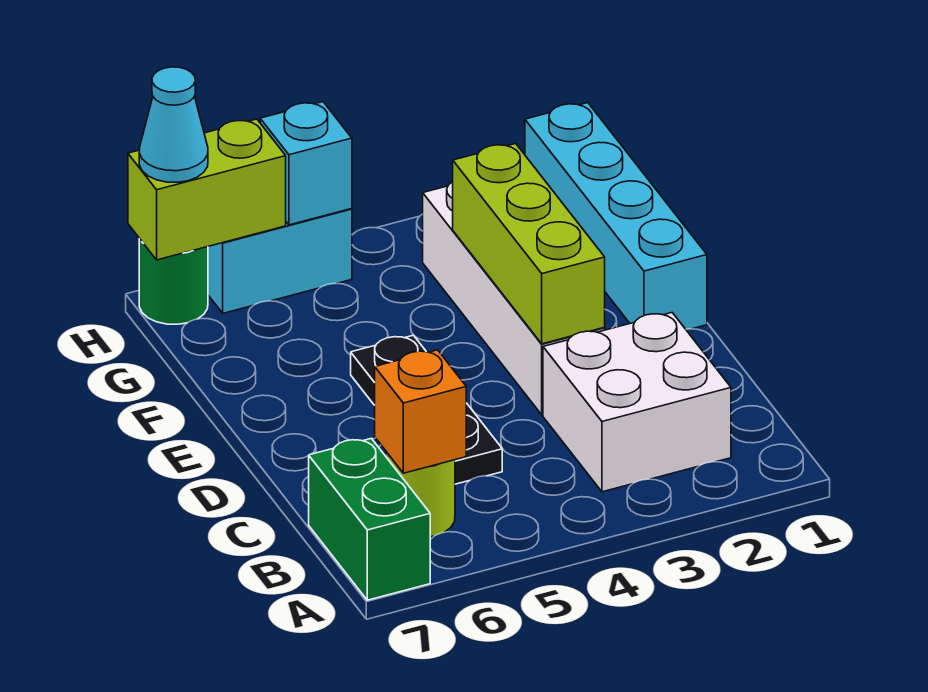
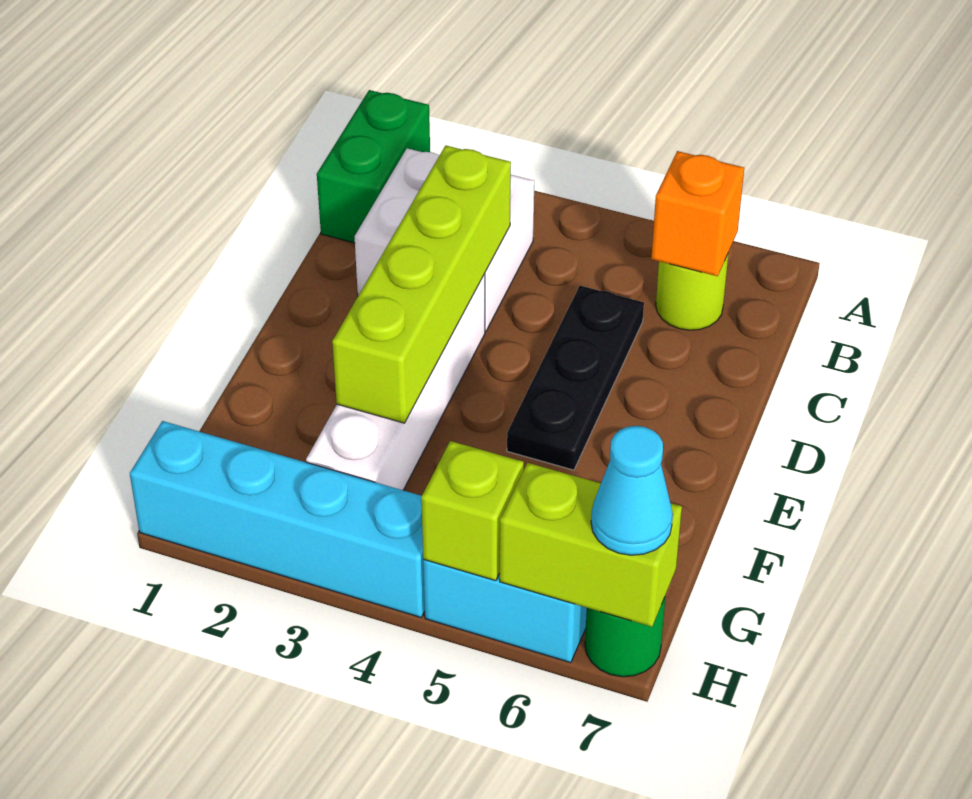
green 1x2 brick [309,438,430,600] -> green 1x2 brick moved to [317,90,430,243]
lime 1x3 brick [453,144,605,344] -> lime 1x4 brick [332,145,511,423]
cyan 1x4 brick [525,103,707,329] -> cyan 1x4 brick turned to [130,421,425,617]
cyan 1x1 brick [260,102,352,225] -> lime 1x1 brick [421,441,524,581]

